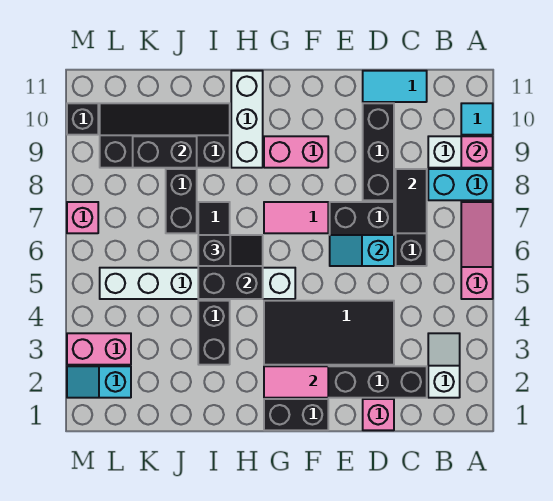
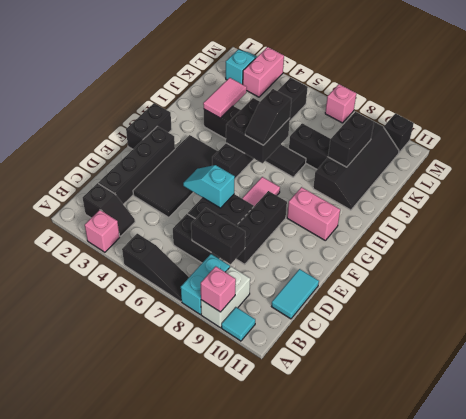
pink 1x3 slope [461,202,493,299] -> black 1x3 slope [122,234,189,302]
white 1x2 slope [428,333,460,398] -> black 1x2 slope [83,183,135,236]
black 1x2 tile [396,169,427,233] -> black 1x2 brick [191,208,245,264]
pink 1x1 brick [363,399,394,430] -> pink 1x1 brick moved to [85,210,120,252]
cyan 1x2 slope [330,235,394,266] -> cyan 1x2 slope turned to [183,165,235,208]
black 1x3 brick [363,103,394,200] -> black 1x3 brick turned to [236,191,287,264]
pink 1x2 tile [264,366,328,398] -> pink 1x2 tile moved to [203,78,247,118]
pink 1x2 brick [264,136,328,168] -> pink 1x2 brick turned to [287,187,340,240]
white 1x6 brick [100,268,295,299] -> black 1x6 brick [212,78,308,178]
white 1x3 brick [231,71,263,168] -> none

